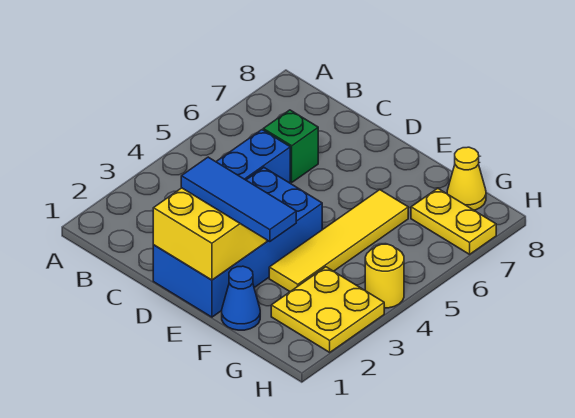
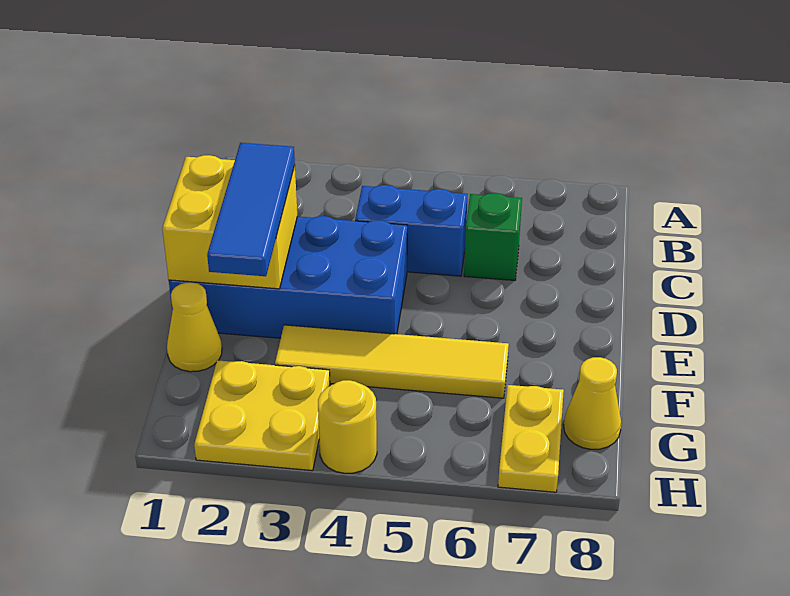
blue 1x1 cone [222,266,260,330] -> yellow 1x1 cone [167,282,222,372]

